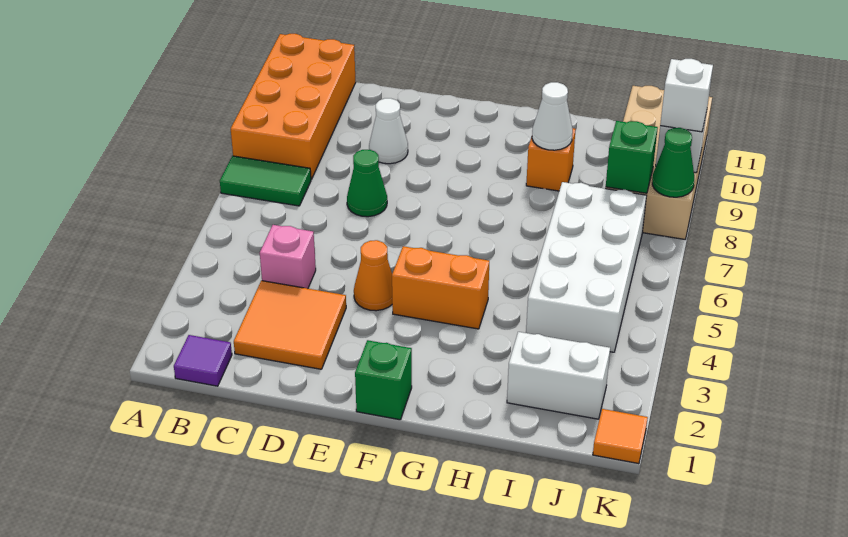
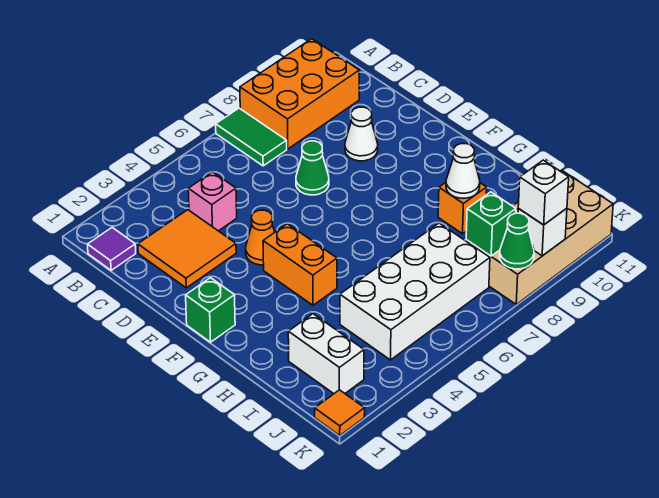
orange 2x4 brick [231,34,356,179] -> orange 2x3 brick [240,39,359,149]

